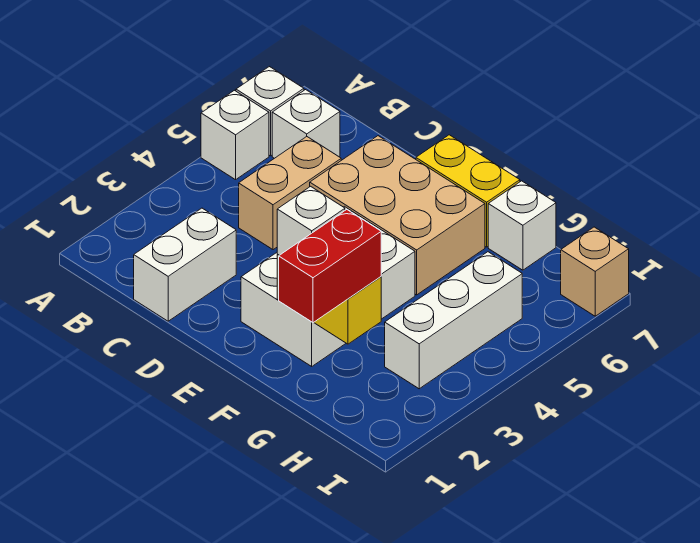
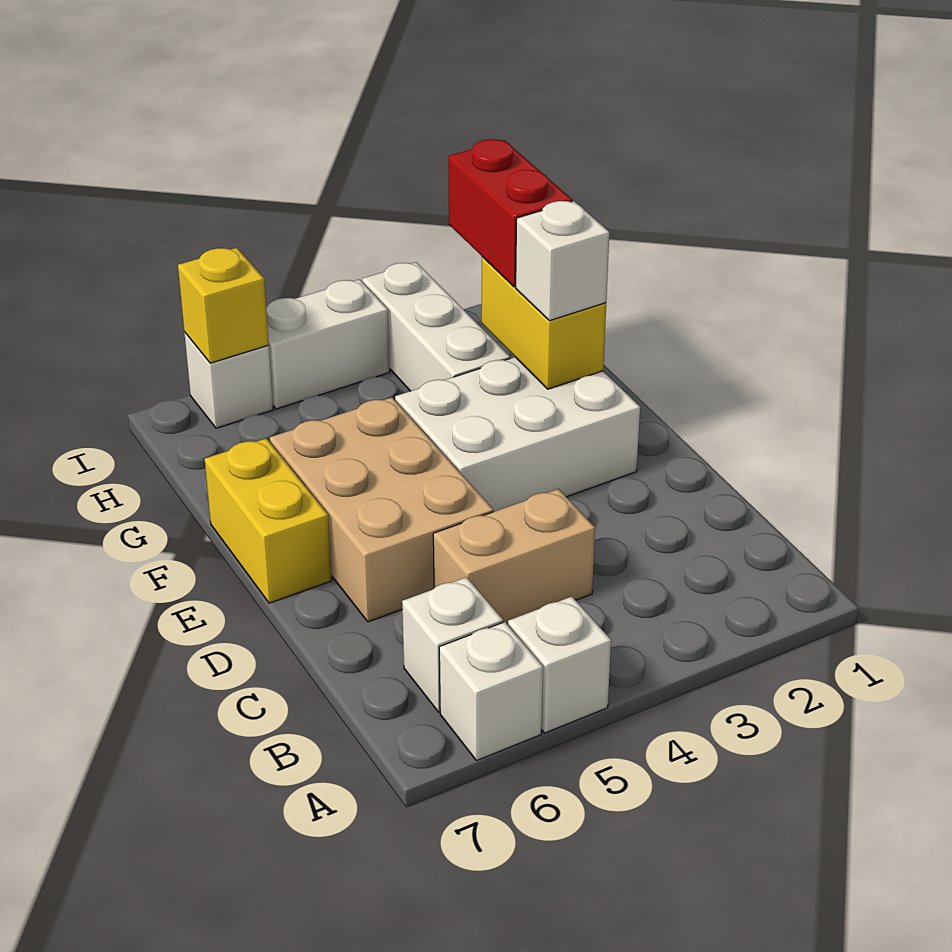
white 1x2 brick [134,208,236,321] -> white 1x2 brick moved to [266,279,390,409]
red 1x2 brick [279,210,381,323] -> red 1x2 brick turned to [448,139,572,287]
white 1x1 brick [488,181,556,270] -> white 1x1 brick moved to [184,332,273,428]
white 1x3 brick [385,252,522,389] -> white 1x3 brick turned to [362,262,510,391]
none -> yellow 1x1 brick [178,248,269,363]
tan 1x1 brick [561,227,629,316] -> none

